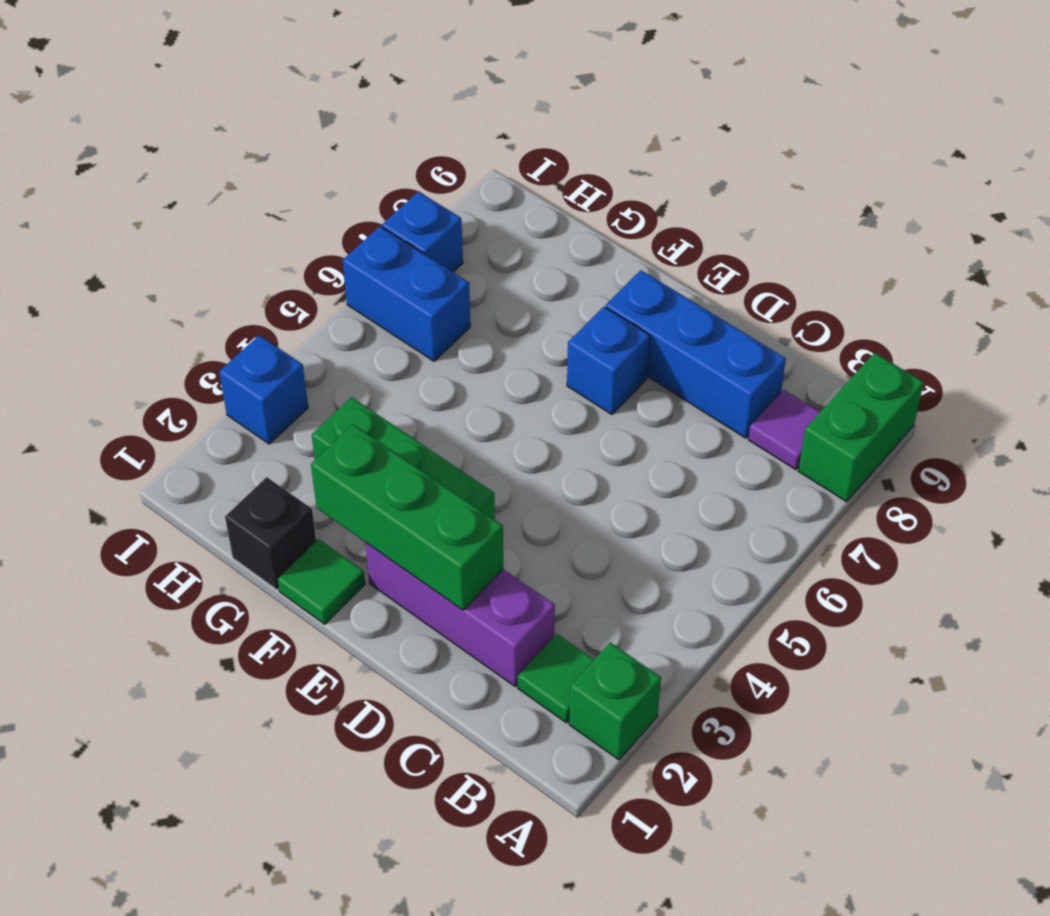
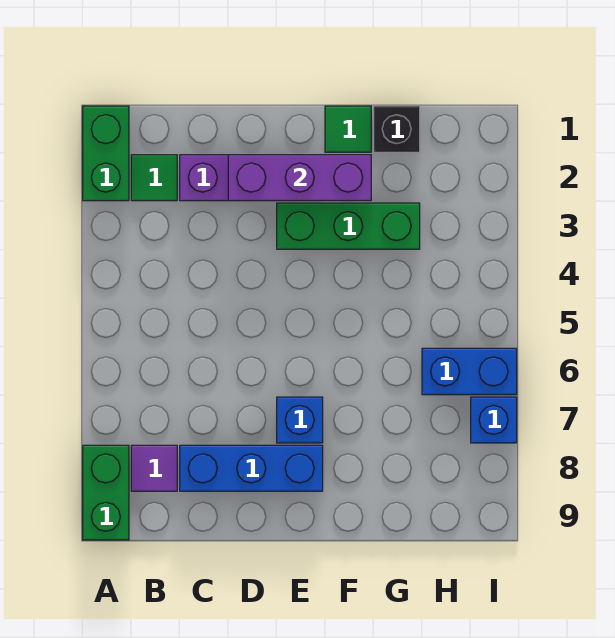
green 1x1 brick [569,643,661,760] -> green 1x2 brick [83,106,129,201]
green 1x3 brick [311,424,503,610] -> purple 1x3 brick [228,155,371,201]
blue 1x1 brick [219,335,308,444] -> none

